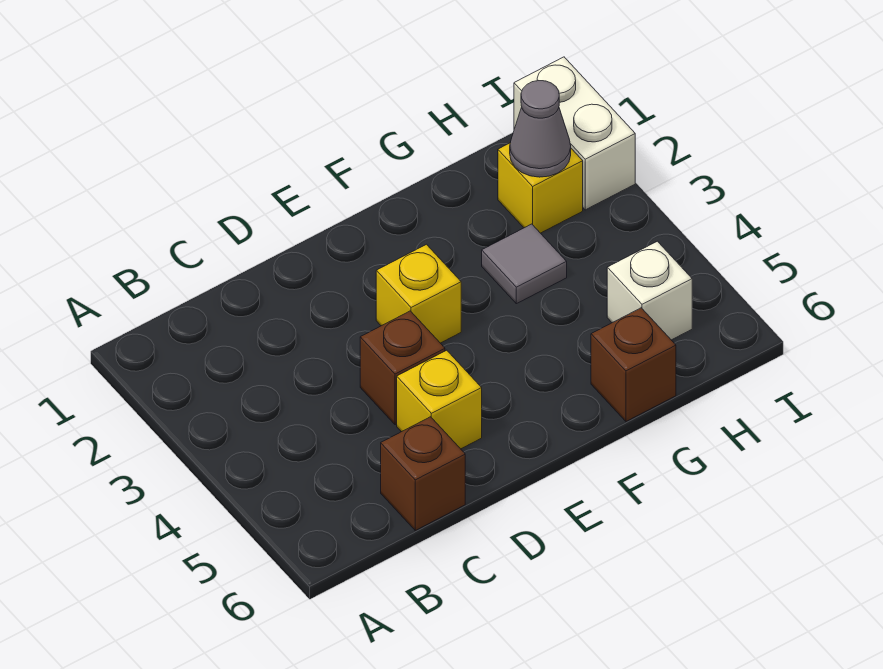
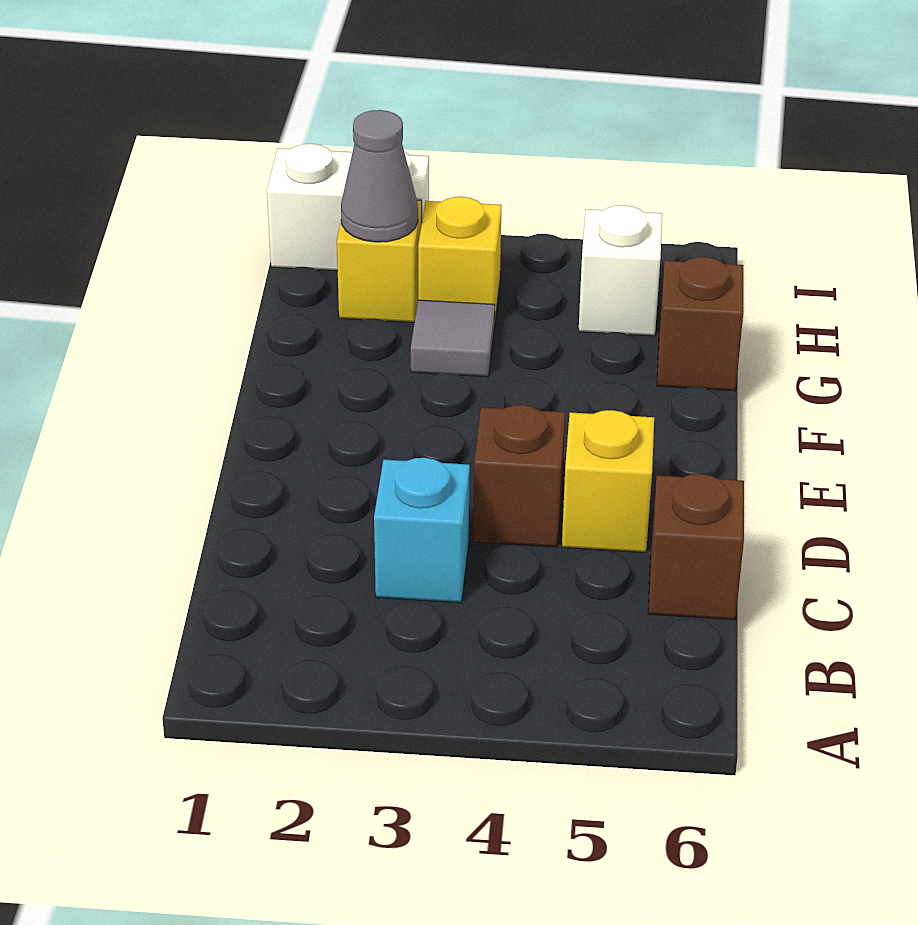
none -> cyan 1x1 brick [374,458,470,603]
yellow 1x1 brick [376,244,461,343] -> yellow 1x1 brick moved to [418,197,502,327]

